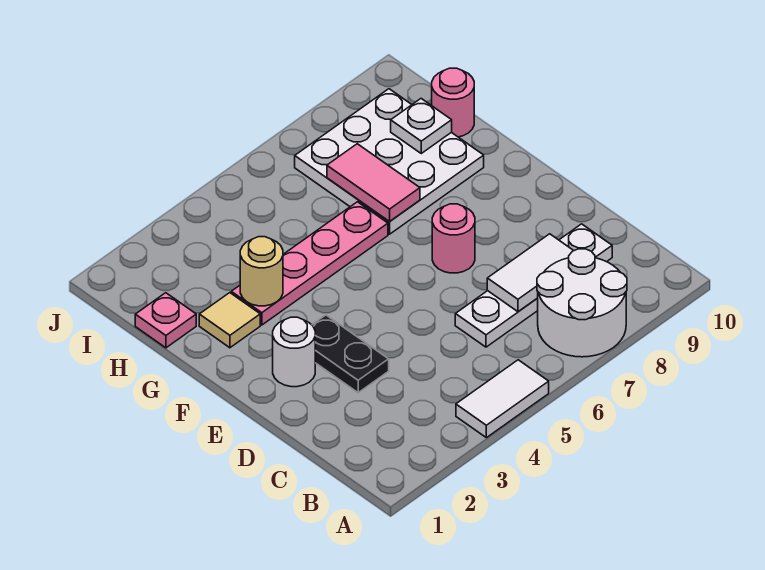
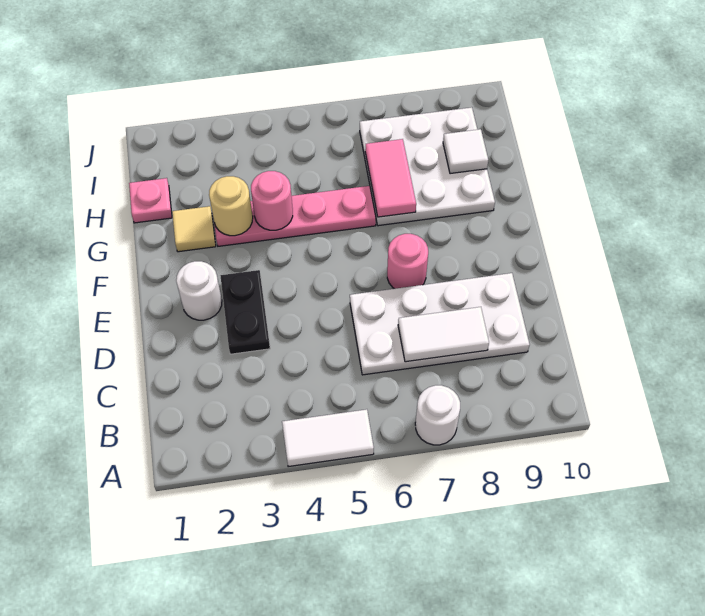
white 2x2 round brick [537,249,627,357] -> white 1x1 round brick [415,385,460,445]
white 1x4 plate [455,224,612,347] -> white 2x4 plate [350,273,530,375]
white 1x1 plate [391,99,452,153] -> white 1x1 tile [443,129,488,174]
pink 1x1 round brick [432,68,474,137] -> pink 1x1 round brick moved to [251,171,293,230]

